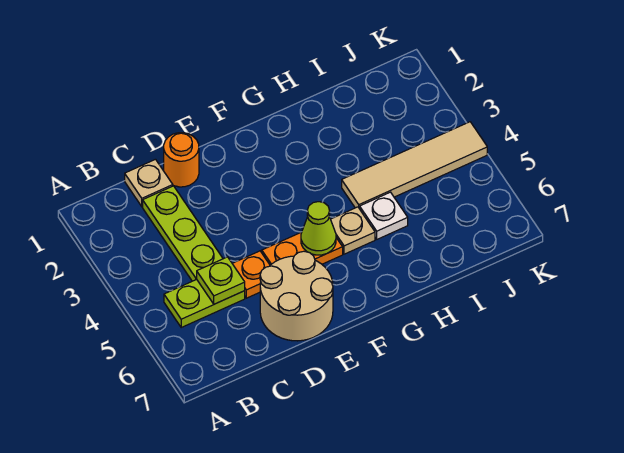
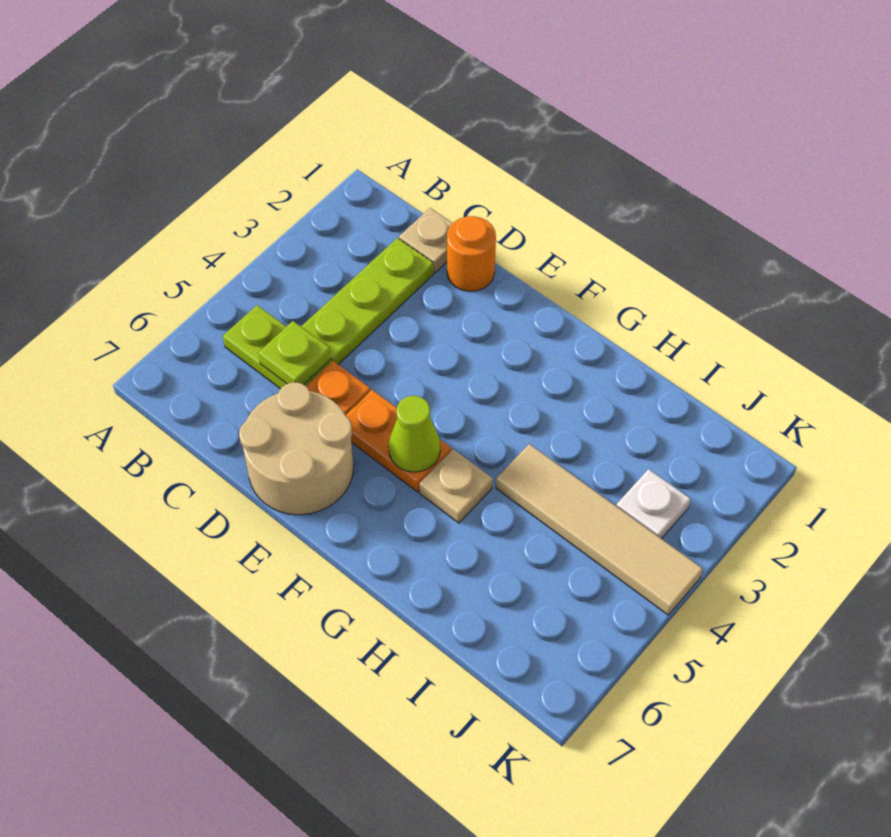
white 1x1 plate [360,192,408,239] -> white 1x1 plate moved to [616,469,690,539]

